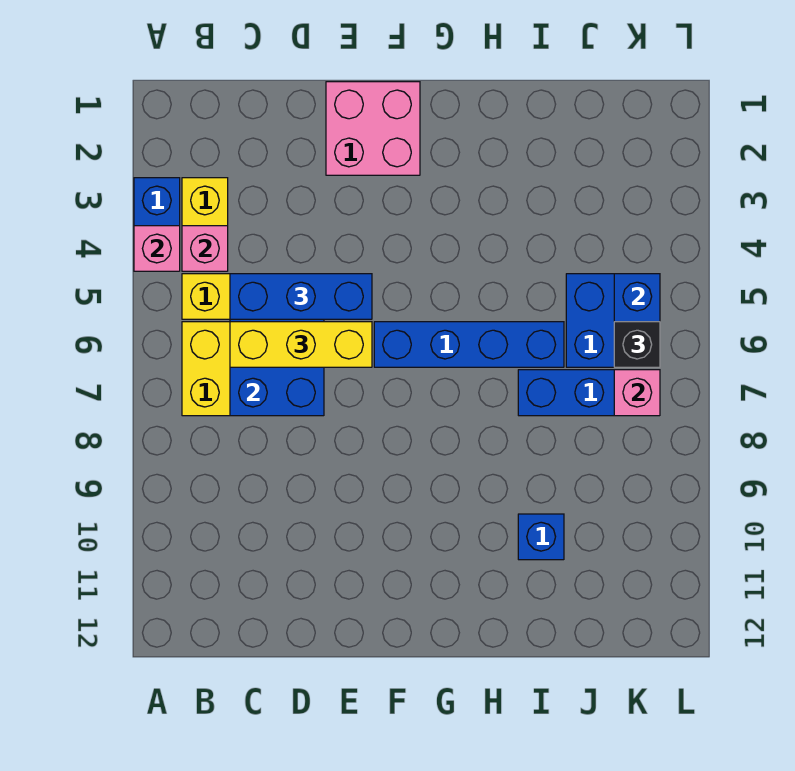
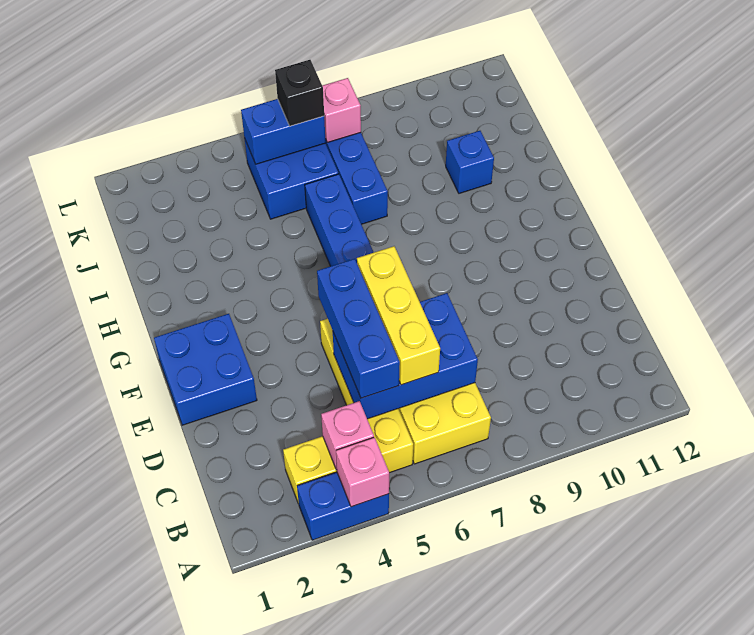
pink 2x2 brick [326,82,420,175] -> blue 2x2 brick [154,314,257,425]

